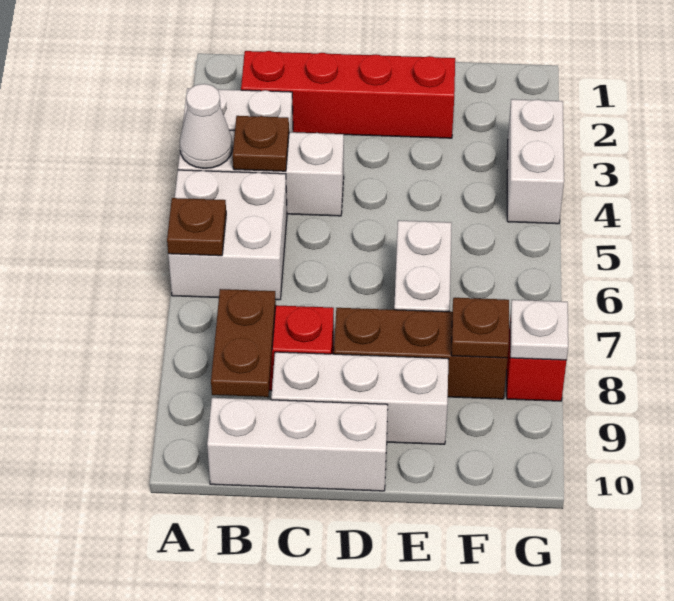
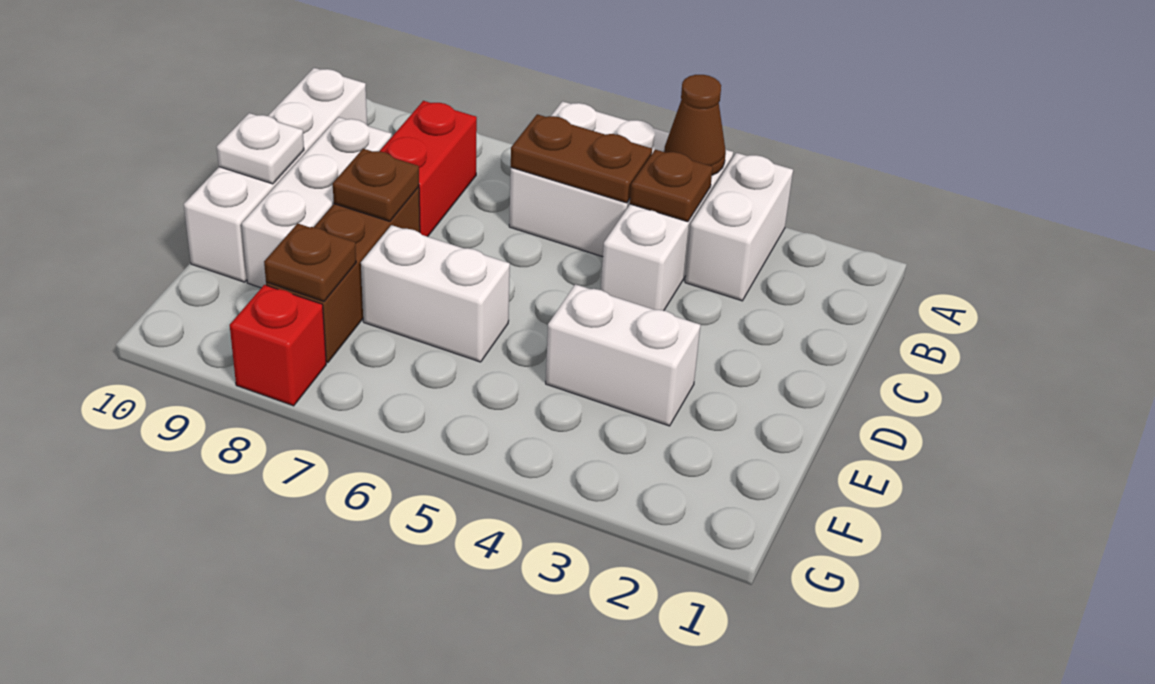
white 1x1 cone [180,84,232,168] -> brown 1x1 cone [664,75,726,175]
brown 1x1 plate [167,198,226,256] -> brown 1x1 plate moved to [333,149,419,221]
red 1x4 brick [241,51,455,138] -> none
brown 1x2 plate [211,289,276,397] -> brown 1x2 plate moved to [511,114,652,203]
white 1x3 brick [207,398,388,491] -> white 1x4 brick [184,68,367,282]
white 1x2 brick [507,99,564,224] -> white 1x2 brick moved to [546,284,700,426]
white 1x1 plate [510,300,568,360] -> white 1x1 plate moved to [217,113,304,184]

